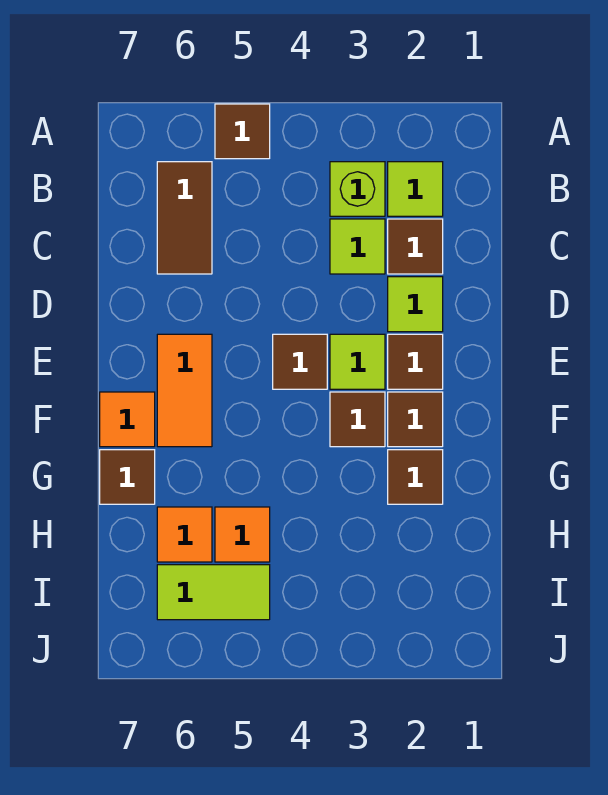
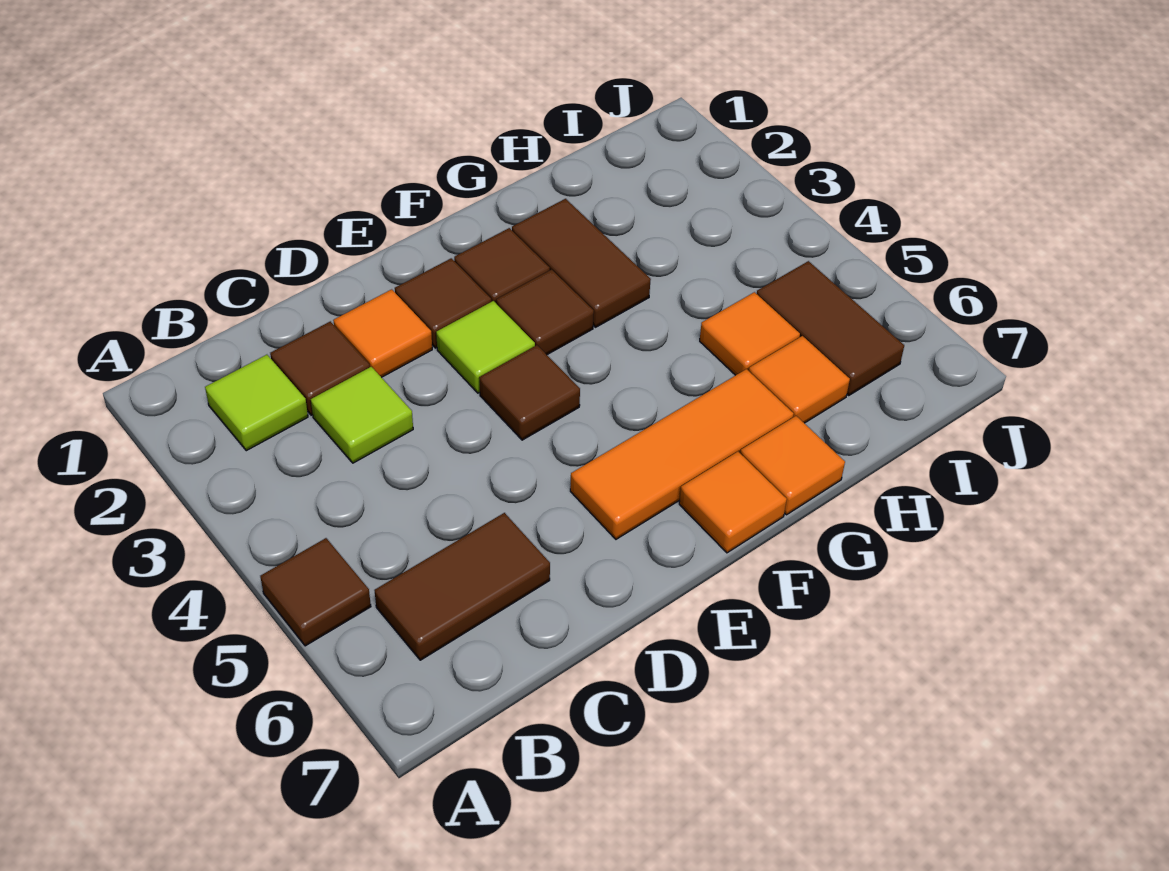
lime 1x1 brick [330,162,385,216] -> none
lime 1x1 tile [388,277,443,332] -> orange 1x1 tile [333,289,432,377]
orange 1x2 tile [157,334,212,447] -> orange 1x3 tile [570,369,794,539]
brown 1x1 tile [388,450,443,504] -> brown 1x2 tile [512,199,651,327]
brown 1x1 tile [100,450,155,504] -> orange 1x1 tile [740,416,845,515]
lime 1x2 tile [157,565,270,620] -> brown 1x2 tile [757,261,904,396]

